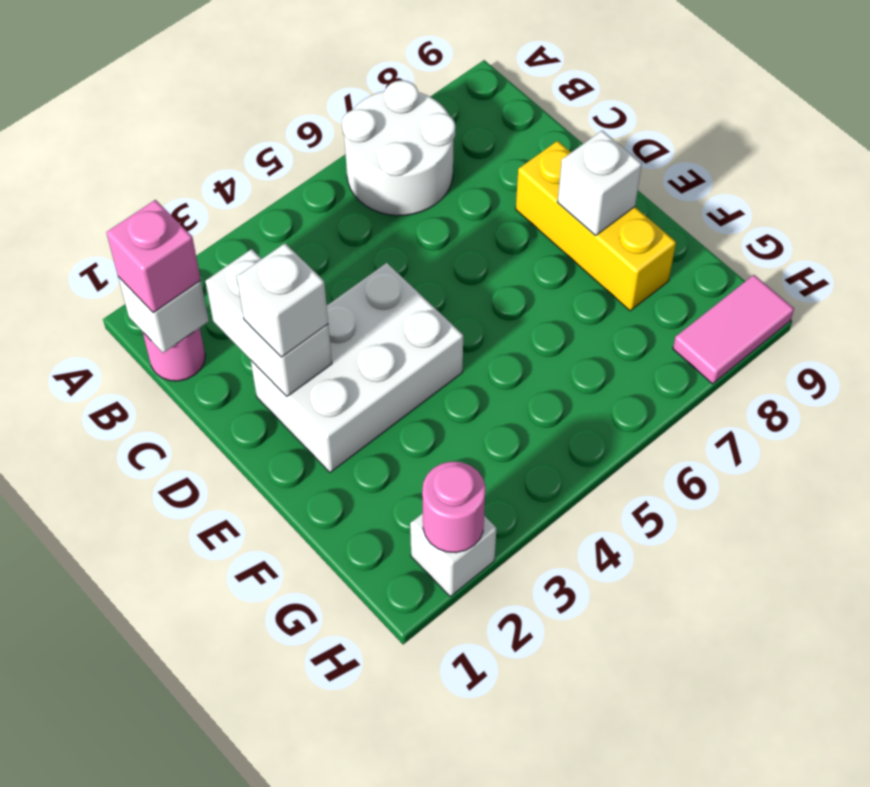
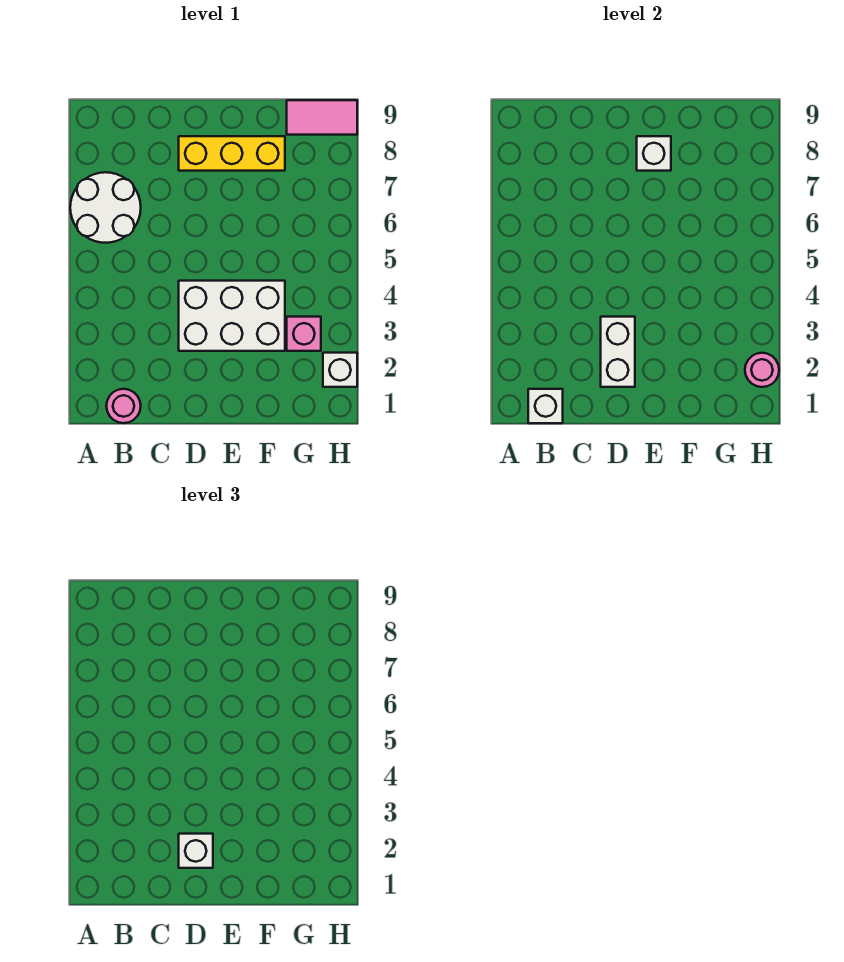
pink 1x1 brick [106,200,201,313] -> pink 1x1 brick moved to [287,317,321,351]
white 1x2 brick [205,249,332,396] -> white 1x2 brick turned to [601,317,635,387]
white 2x3 brick [251,263,463,472] -> white 2x3 brick turned to [179,281,285,351]
pink 1x2 tile [673,275,794,384] -> pink 1x2 tile turned to [287,100,357,135]

